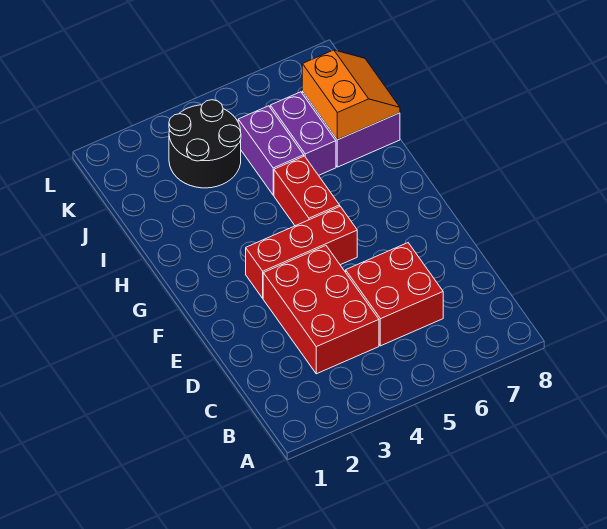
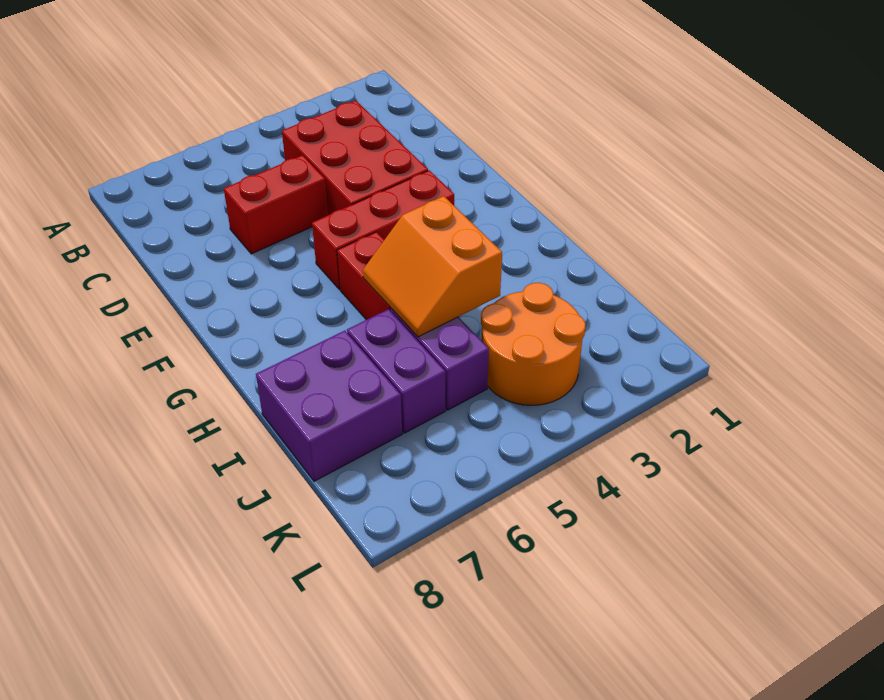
red 2x2 brick [346,243,443,346] -> red 1x2 brick [224,155,328,254]
orange 2x2 slope [302,50,400,140] -> orange 2x2 slope moved to [363,196,502,337]
black 2x2 round brick [169,100,241,188] -> orange 2x2 round brick [481,283,586,405]

